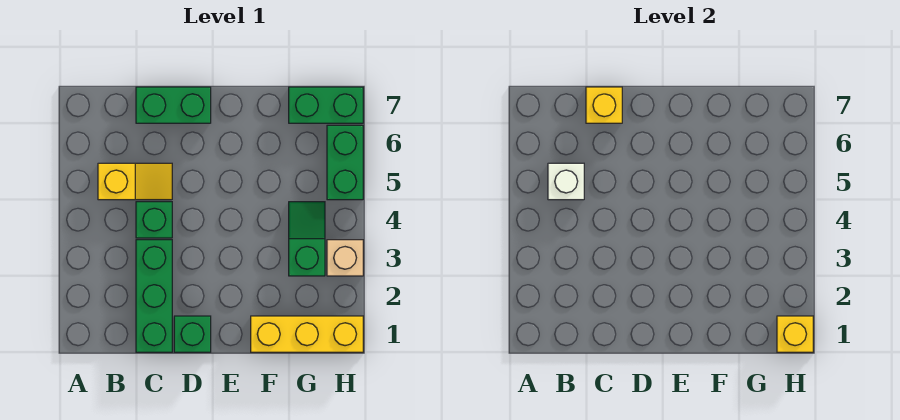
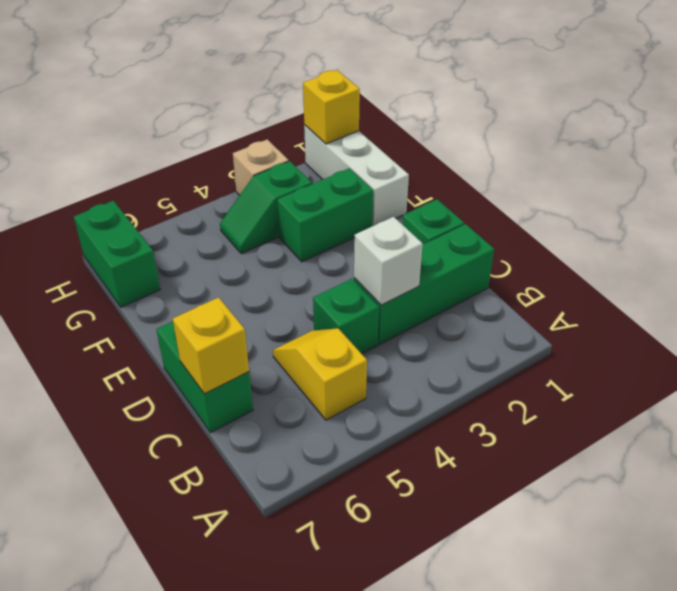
white 1x1 brick [548,163,584,200] -> white 1x1 brick moved to [354,217,423,305]
yellow 1x3 brick [251,316,363,352] -> white 1x3 brick [304,125,409,226]
green 1x2 brick [327,125,363,200] -> green 1x2 brick moved to [277,168,373,262]

